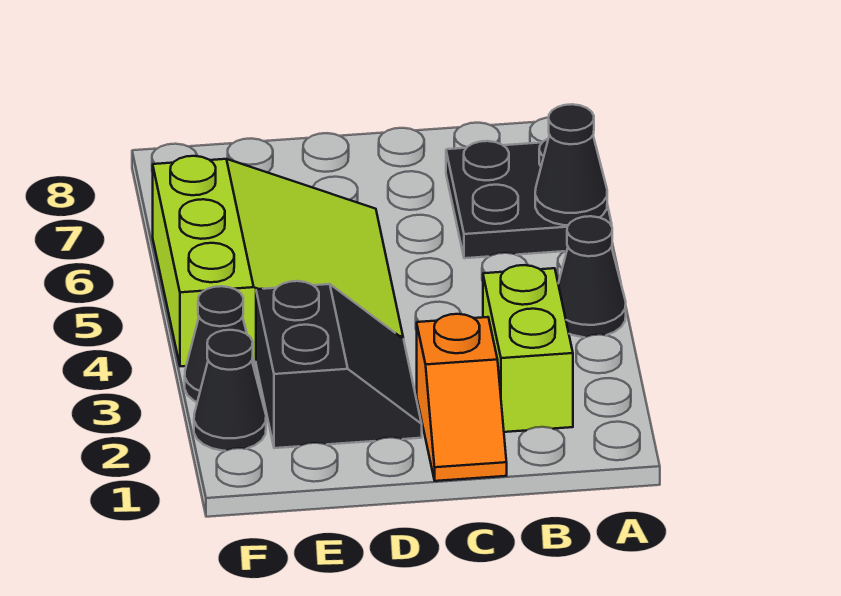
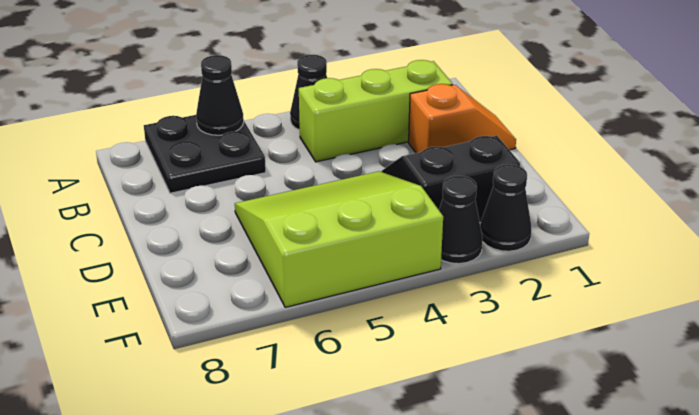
lime 1x2 brick [483,265,573,432] -> lime 1x3 brick [299,60,453,162]

